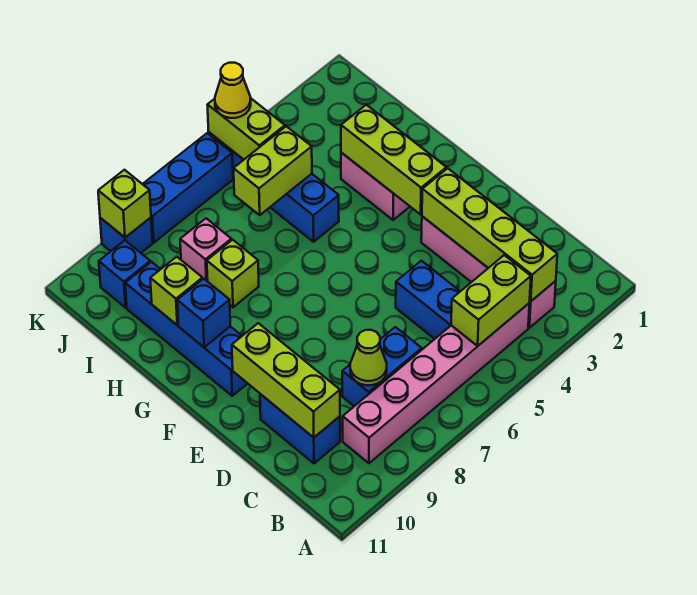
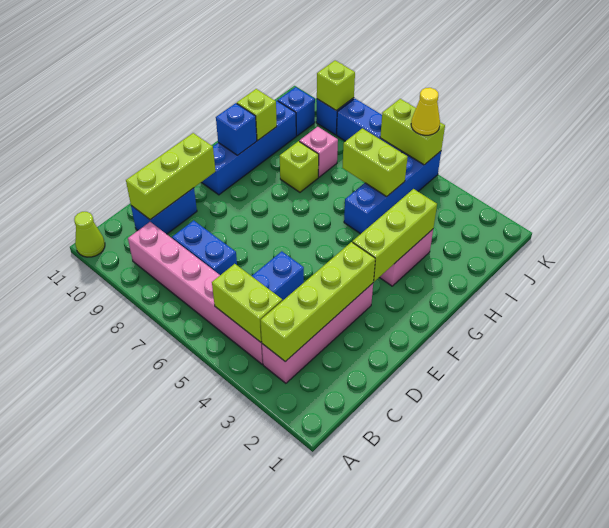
lime 1x1 cone [350,330,387,385] -> lime 1x1 cone moved to [74,212,105,257]
lime 1x2 brick [208,99,285,160] -> lime 1x2 brick turned to [380,99,445,165]

